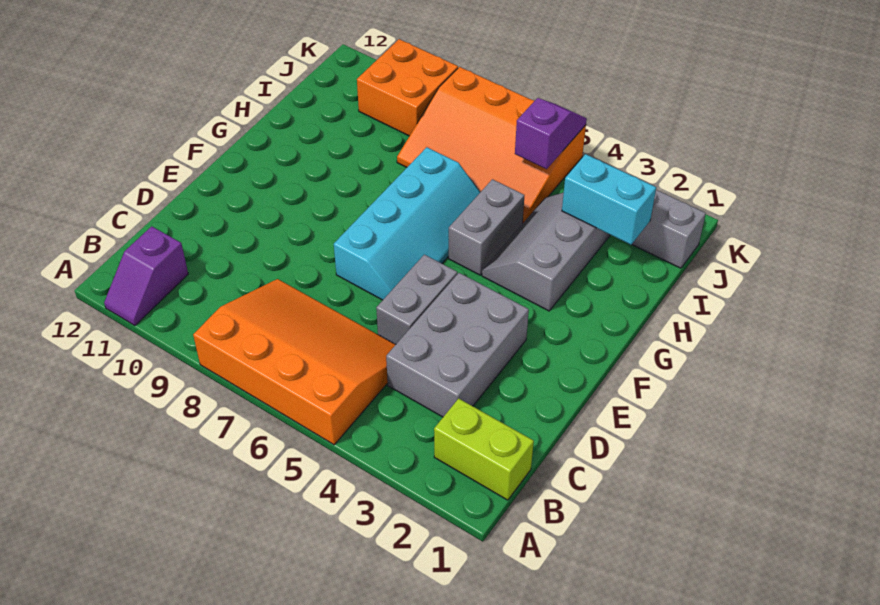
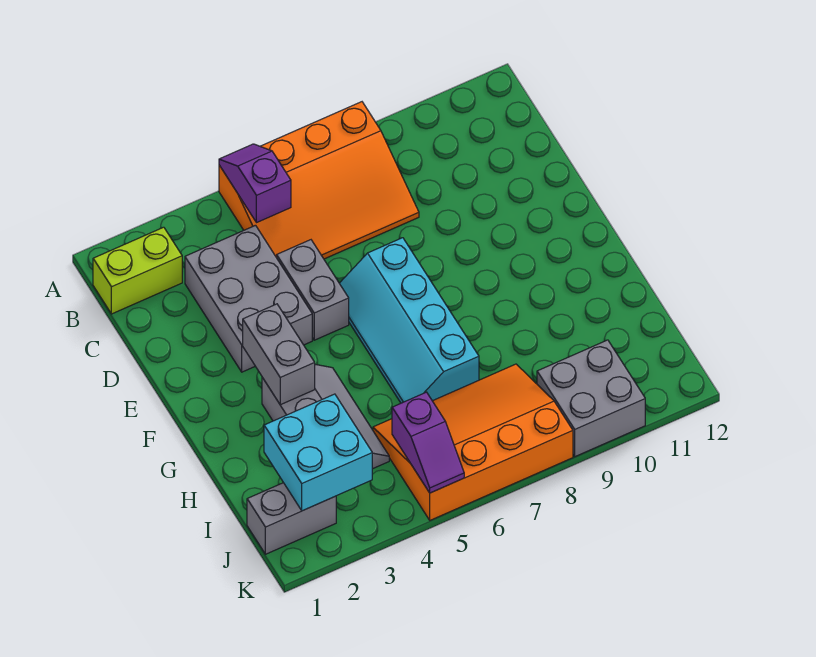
purple 1x2 slope [104,226,188,326] -> purple 1x2 slope moved to [219,144,291,223]
grey 1x2 brick [449,179,524,275] -> grey 1x2 brick moved to [243,304,315,405]
cyan 1x2 brick [562,154,656,245] -> cyan 2x2 brick [264,394,372,511]
orange 2x2 brick [357,39,458,136] -> grey 2x2 brick [537,340,645,457]

